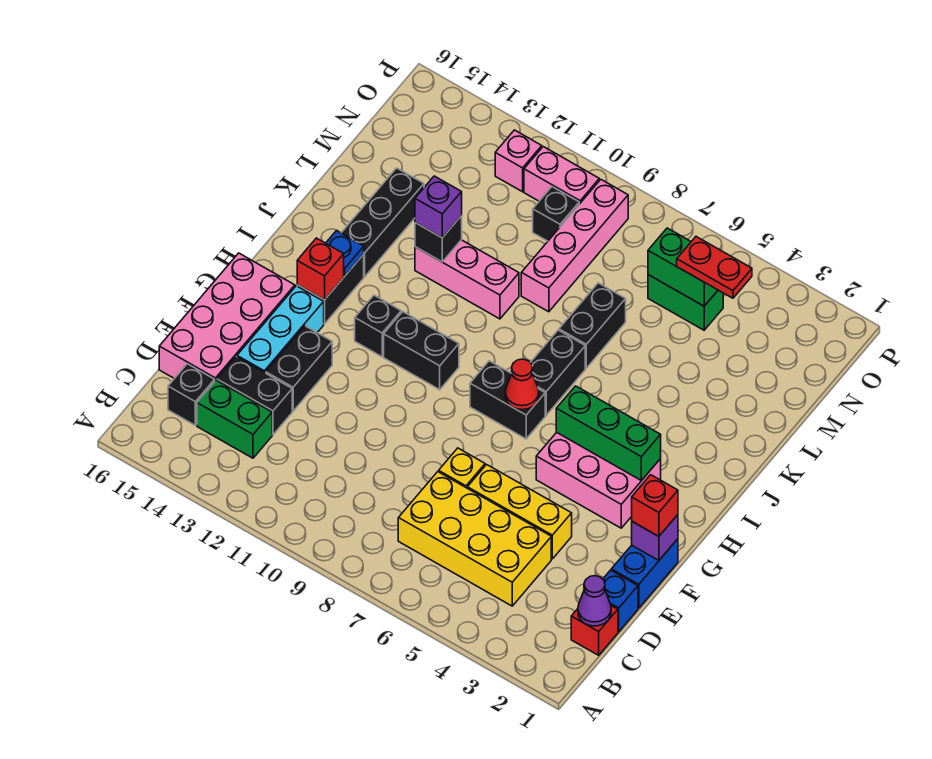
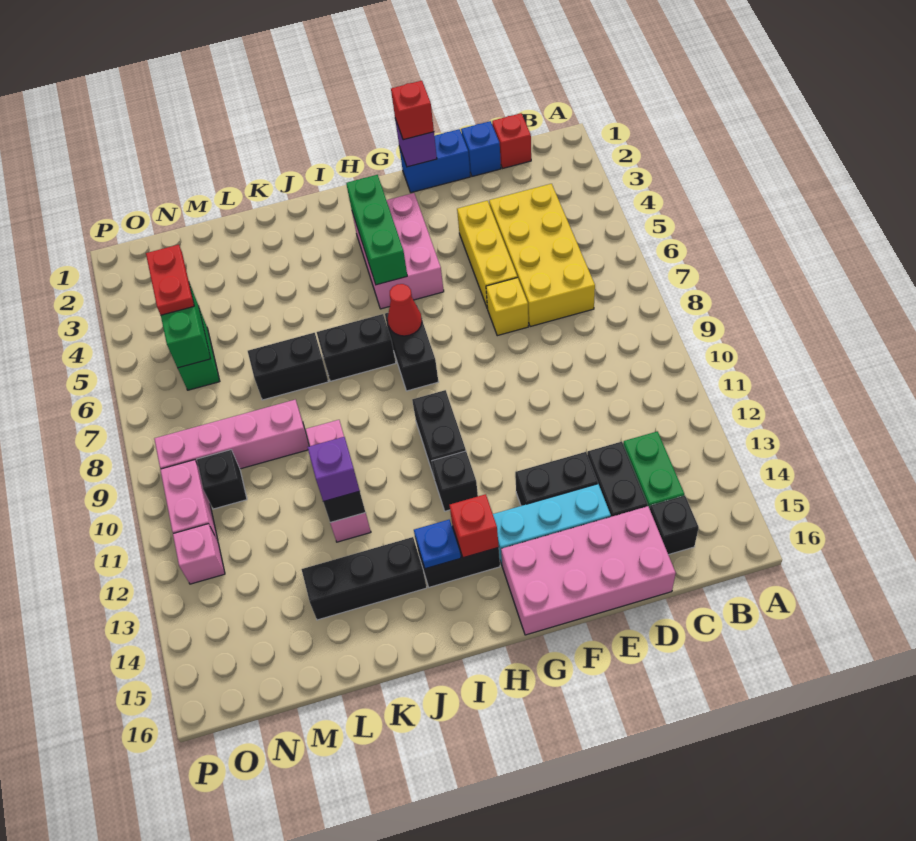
purple 1x1 cone [578,576,611,626] -> none

